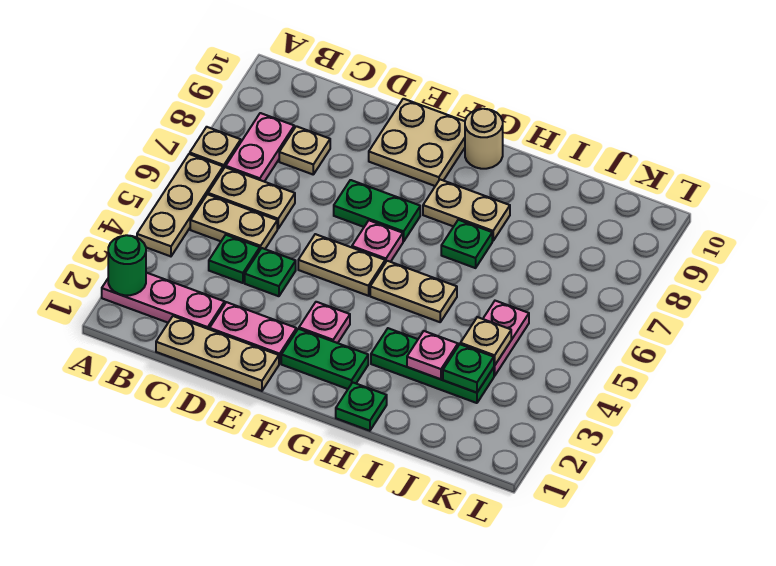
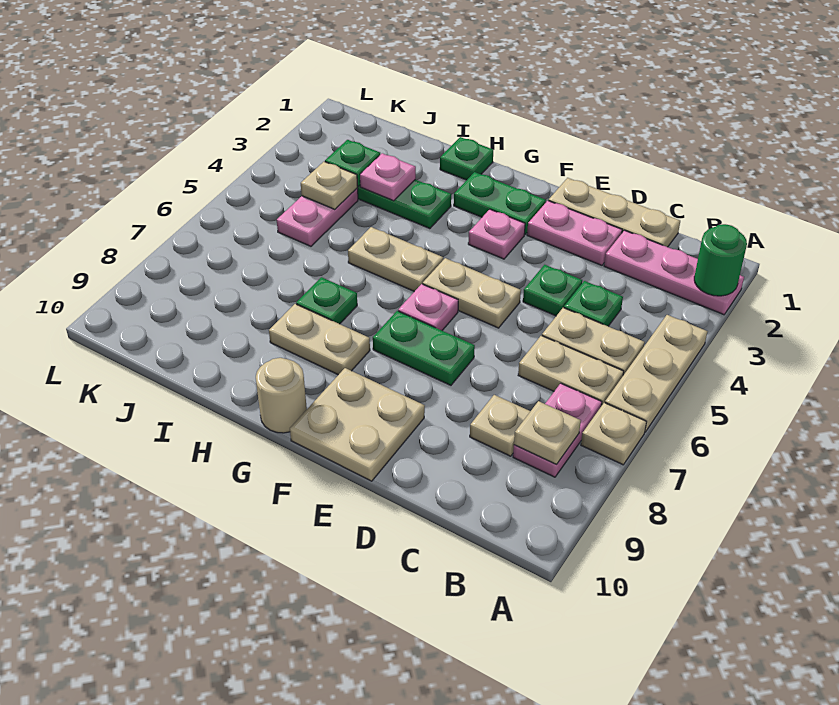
none -> tan 1x1 plate [514,401,581,464]

